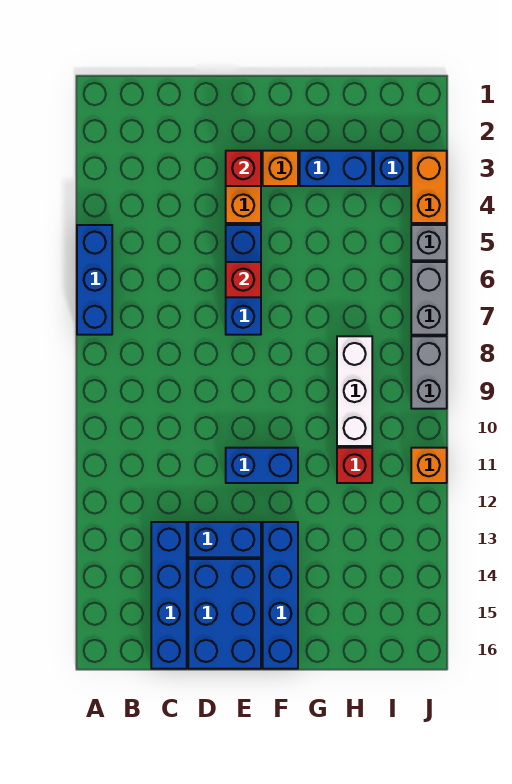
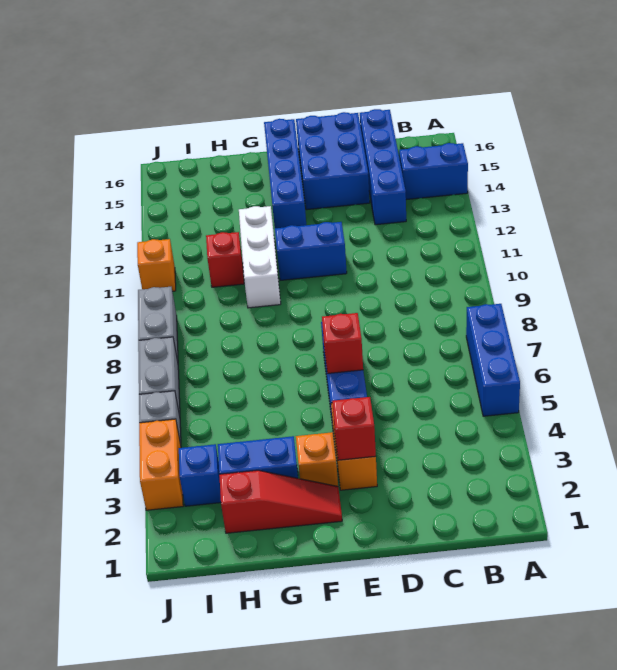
blue 1x2 brick [188,522,261,557] -> blue 1x2 brick moved to [399,143,468,200]
none -> red 1x3 slope [219,470,342,533]
white 1x3 brick [337,336,372,446] -> white 1x3 brick moved to [239,206,281,308]

